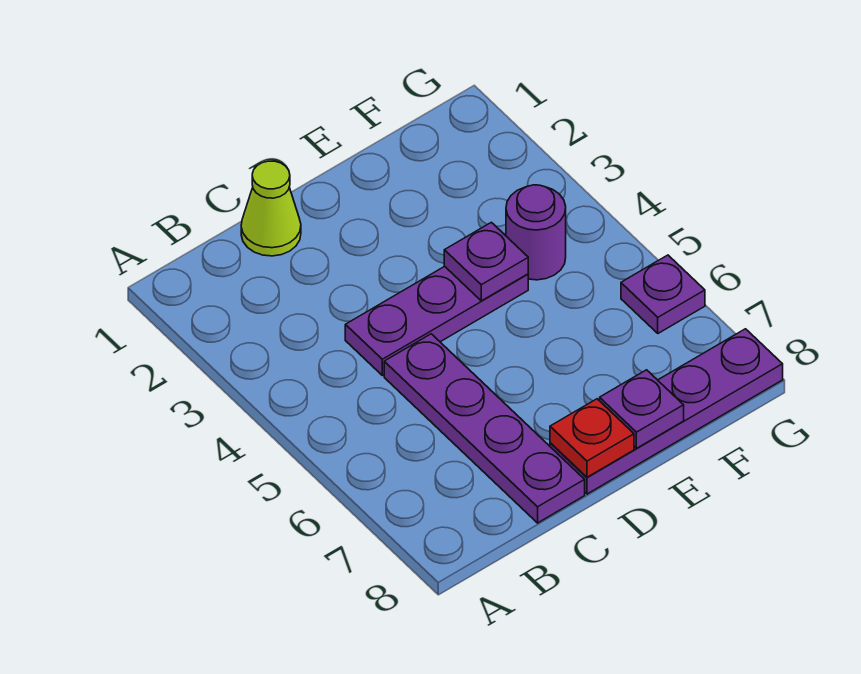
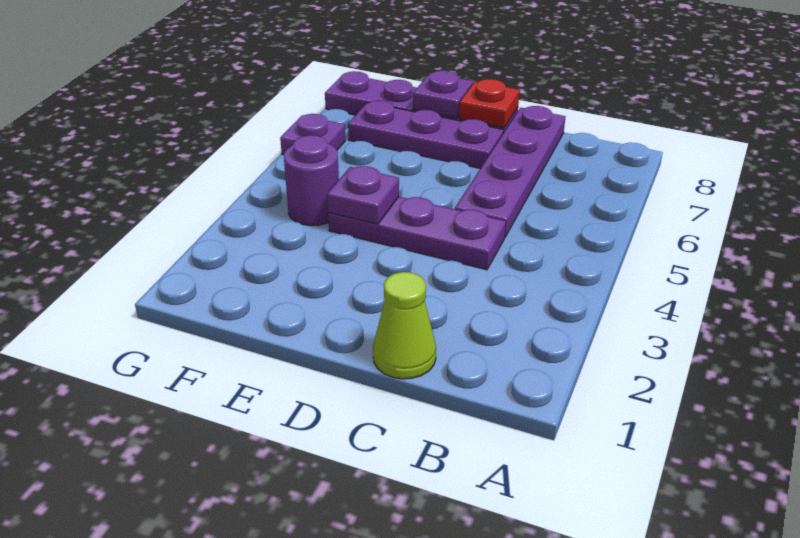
none -> purple 1x3 plate [348,101,503,168]

